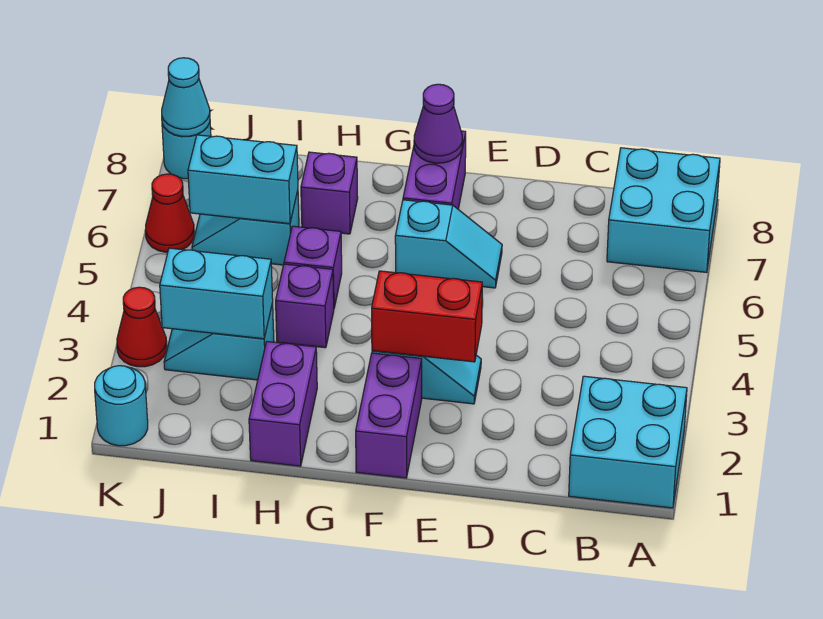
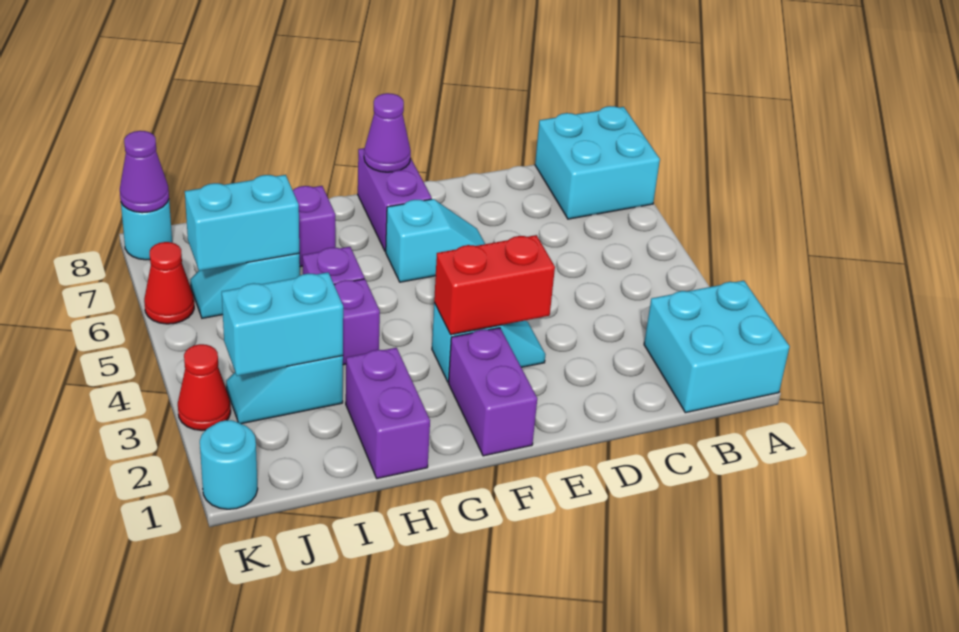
cyan 1x1 cone [162,58,210,136] -> purple 1x1 cone [120,131,169,213]

